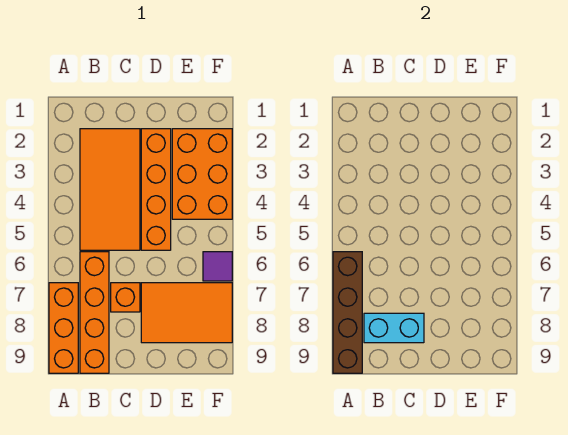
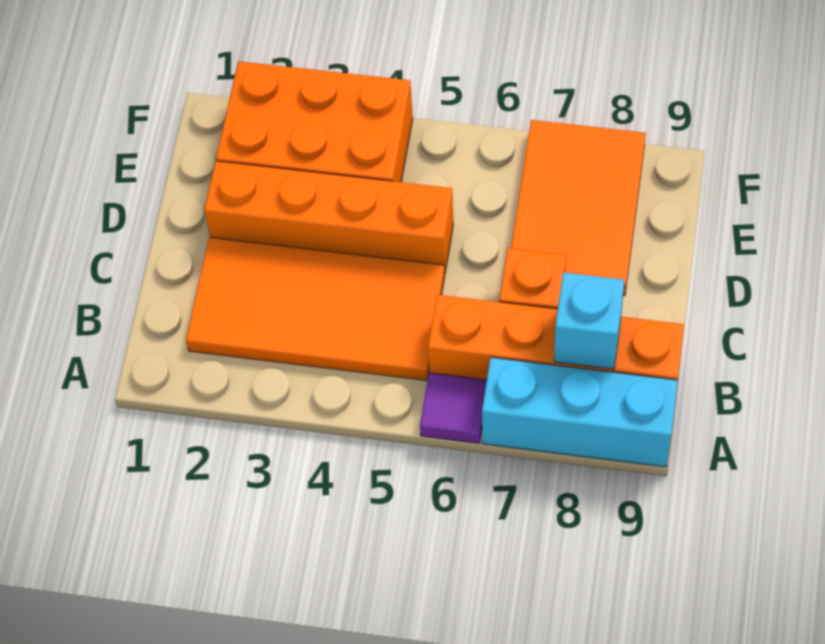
brown 1x4 brick [333,252,362,373] -> none
orange 1x3 brick [49,283,78,373] -> cyan 1x3 brick [482,357,678,467]
cyan 1x2 brick [364,313,424,343] -> cyan 1x1 brick [554,272,624,369]
purple 1x1 tile [203,252,232,281] -> purple 1x1 tile moved to [420,373,487,443]

